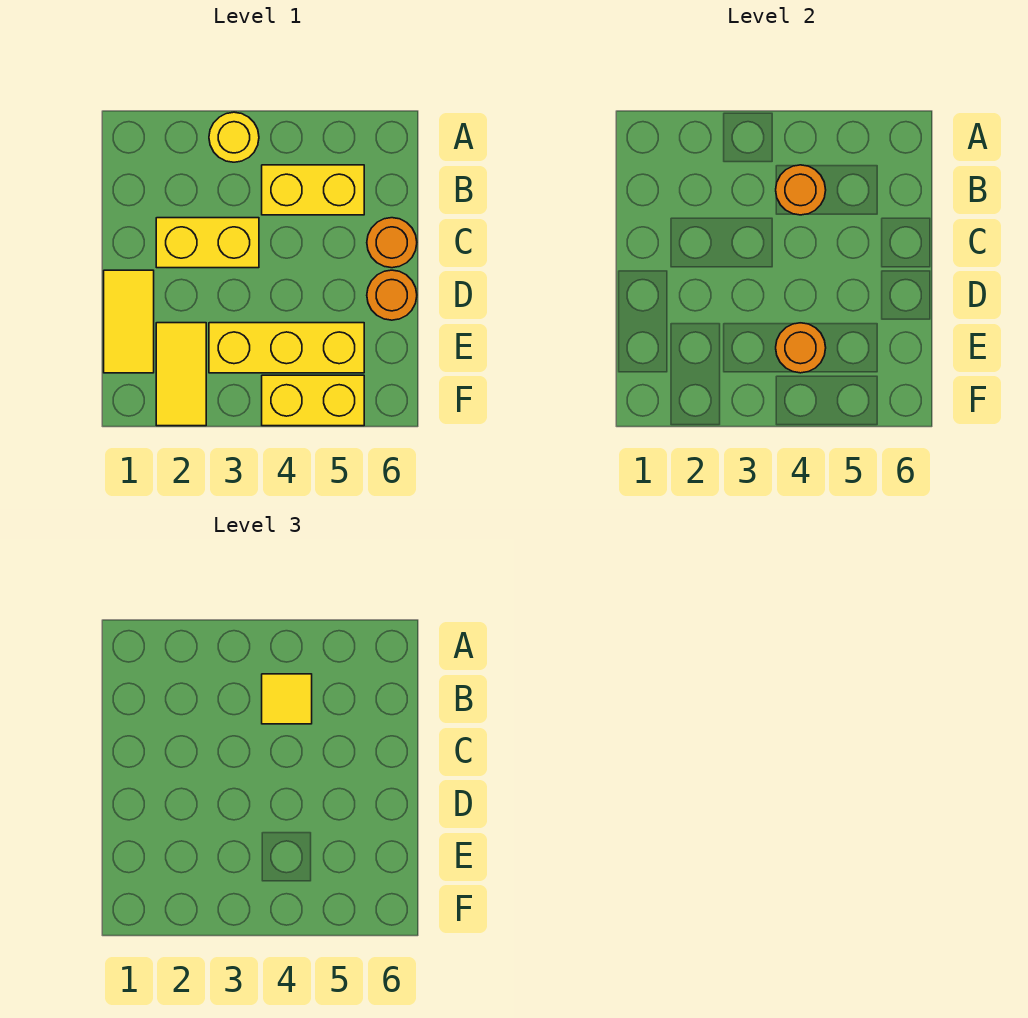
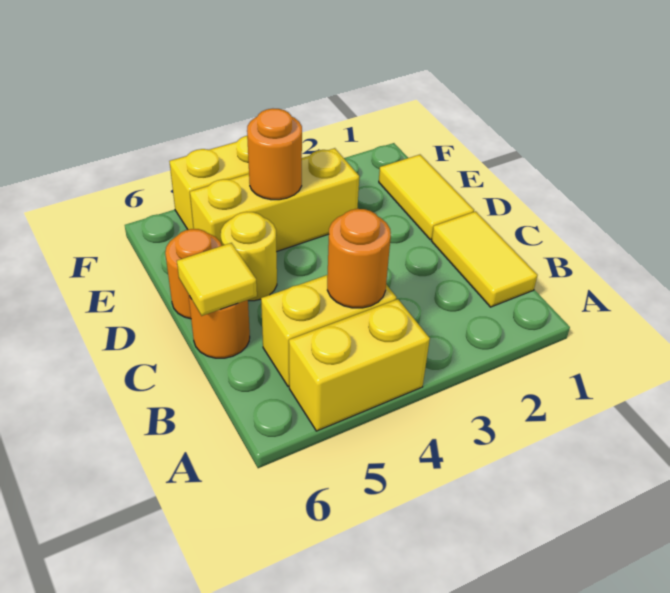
yellow 1x1 round brick [209,112,259,162] -> yellow 1x1 round brick moved to [221,212,277,301]
yellow 1x1 tile [262,674,312,724] -> yellow 1x1 tile moved to [177,243,257,316]
yellow 1x2 brick [156,218,259,268] -> yellow 1x2 brick moved to [289,299,430,431]
yellow 1x2 tile [156,323,206,426] -> yellow 1x2 tile moved to [432,211,538,307]

